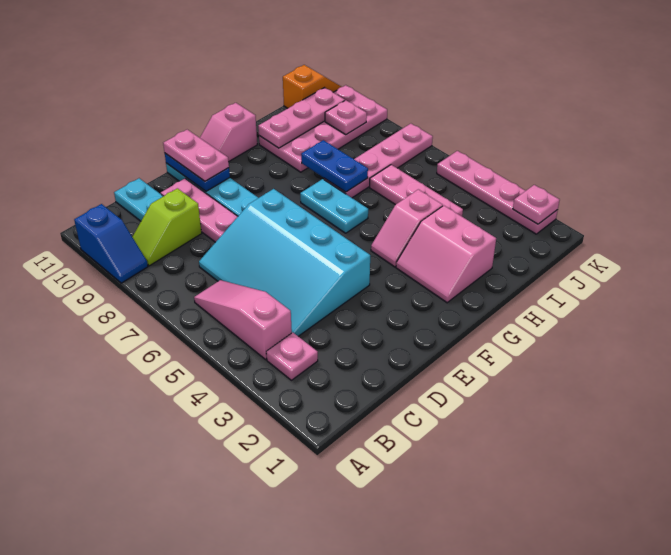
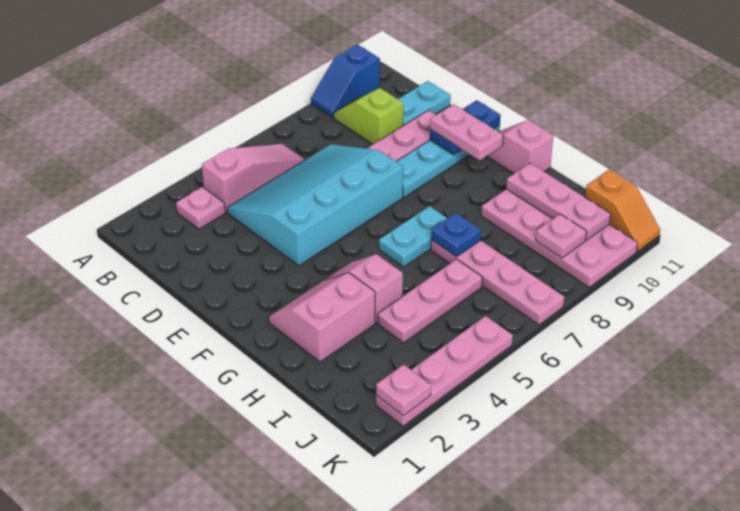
pink 1x2 plate [163,130,229,181] -> pink 1x2 plate turned to [430,104,503,160]
blue 1x2 plate [301,140,368,192] -> blue 1x1 plate [431,213,482,257]

